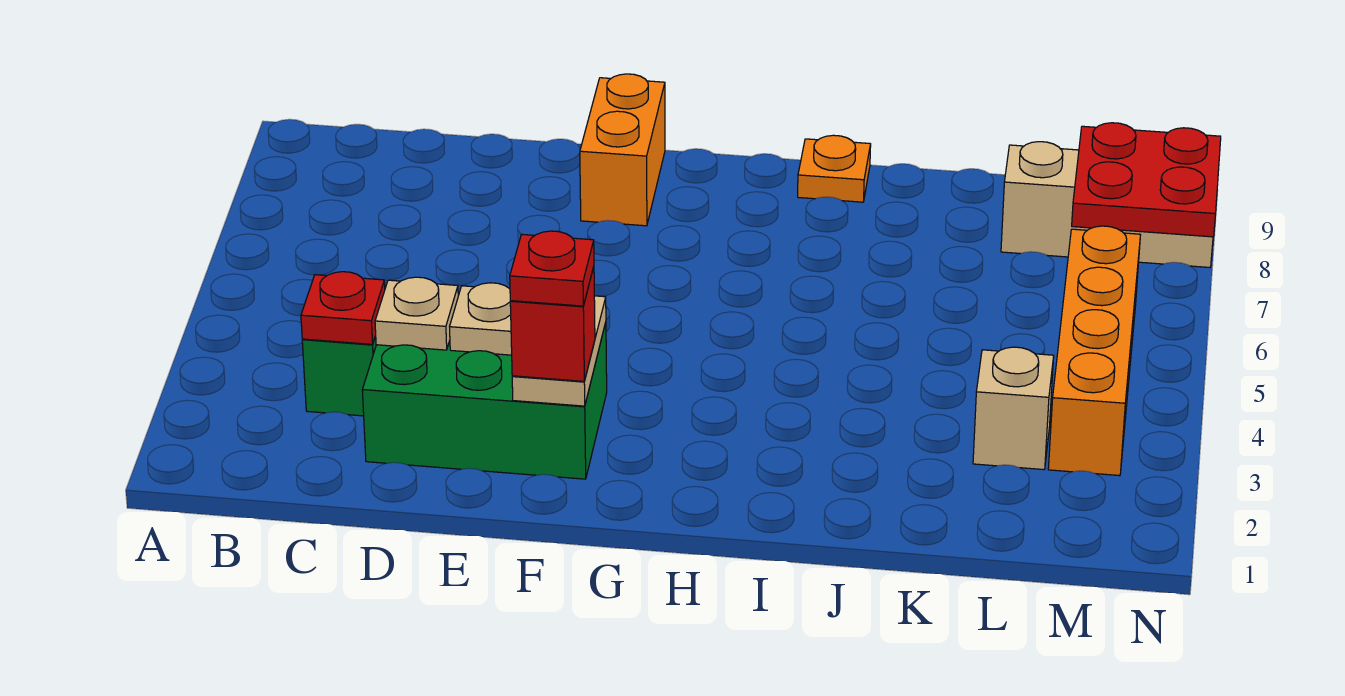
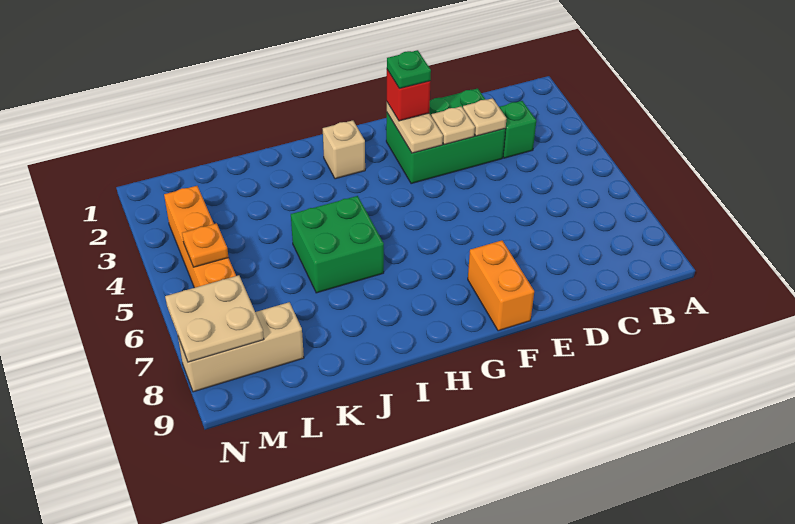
red 1x1 plate [301,272,385,344] -> none
red 1x1 plate [510,231,594,306] -> green 1x1 plate [387,50,431,89]
none -> green 2x2 brick [291,196,384,293]
orange 1x1 plate [798,135,871,202] -> orange 1x1 plate moved to [182,223,228,267]
tan 1x1 brick [973,347,1054,470] -> tan 1x1 brick moved to [323,120,365,179]
red 2x2 plate [1072,123,1221,237] -> tan 2x2 plate [165,275,264,362]

